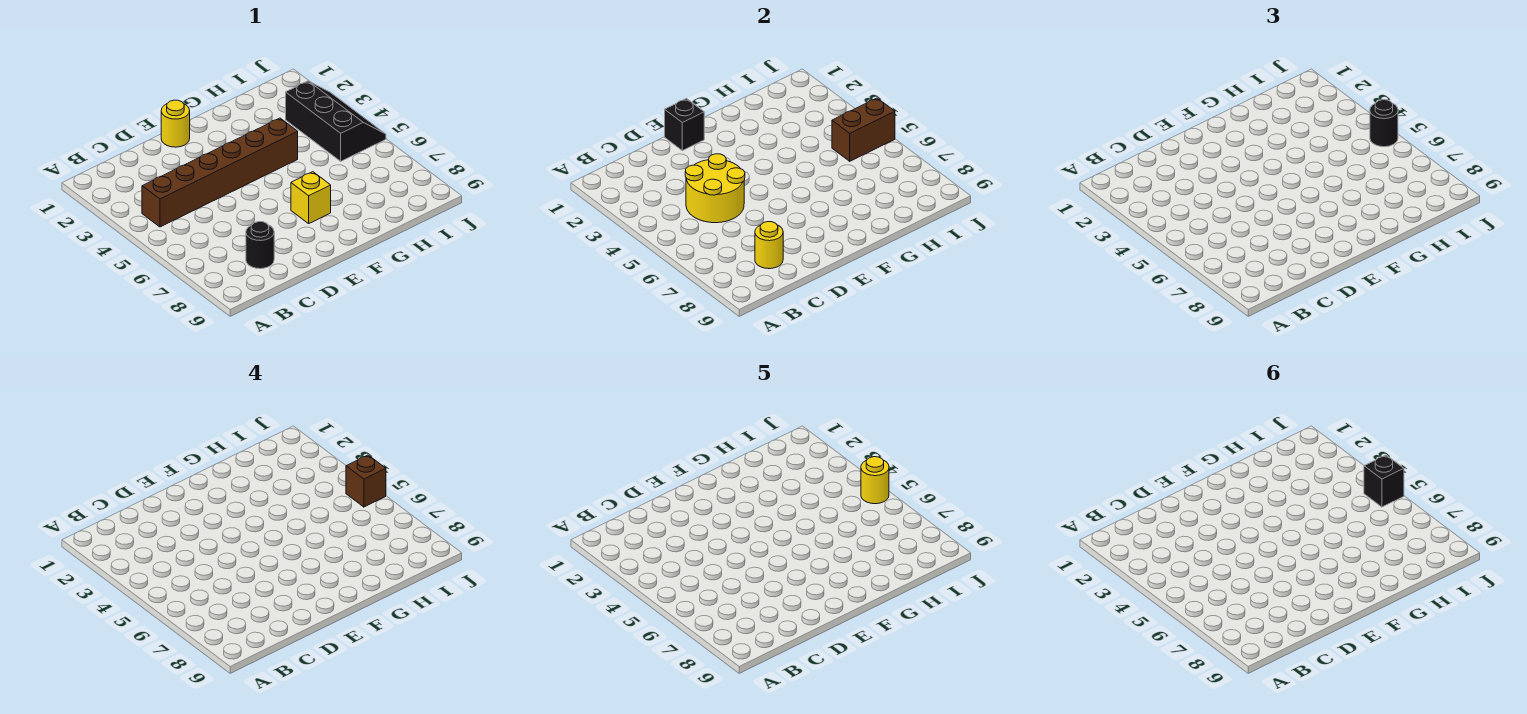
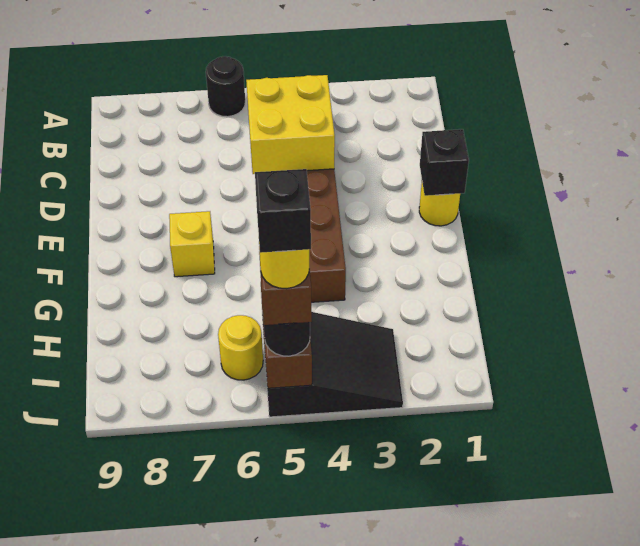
yellow 2x2 round brick [685,154,745,223] -> yellow 2x2 brick [246,75,335,174]
black 1x1 round brick [246,222,274,269] -> black 1x1 round brick moved to [206,56,245,117]
yellow 1x1 round brick [755,222,783,269] -> yellow 1x1 round brick moved to [218,315,263,380]
black 2x3 slope [286,81,386,161] -> black 2x3 slope turned to [263,312,403,417]

